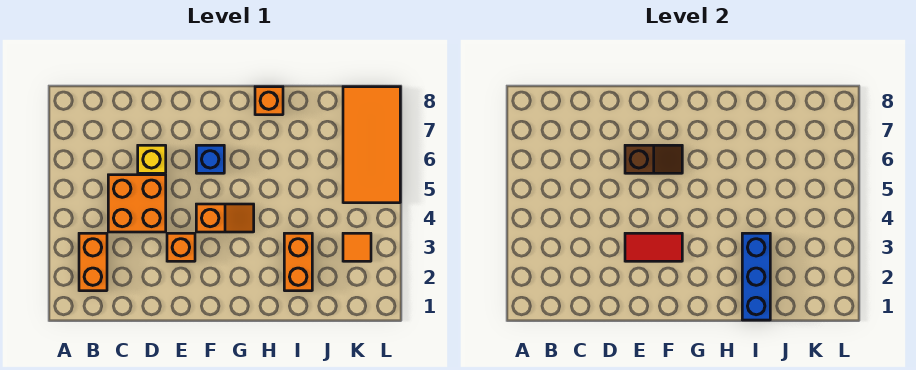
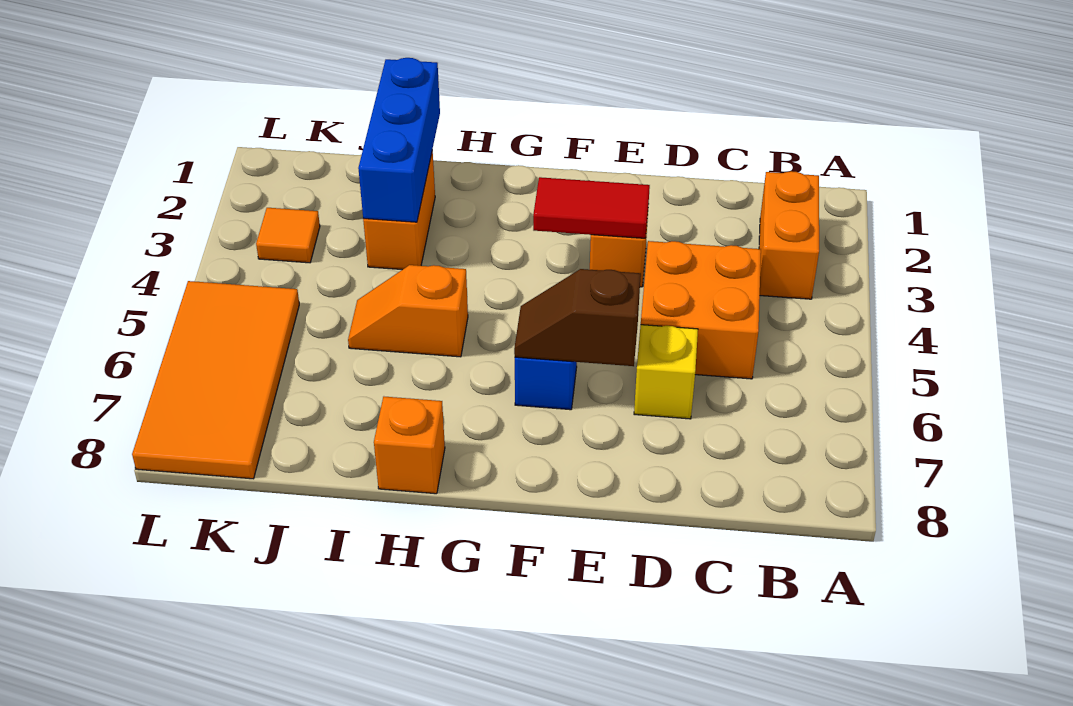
orange 1x2 slope [196,204,254,232] -> orange 1x2 slope moved to [348,265,468,357]

